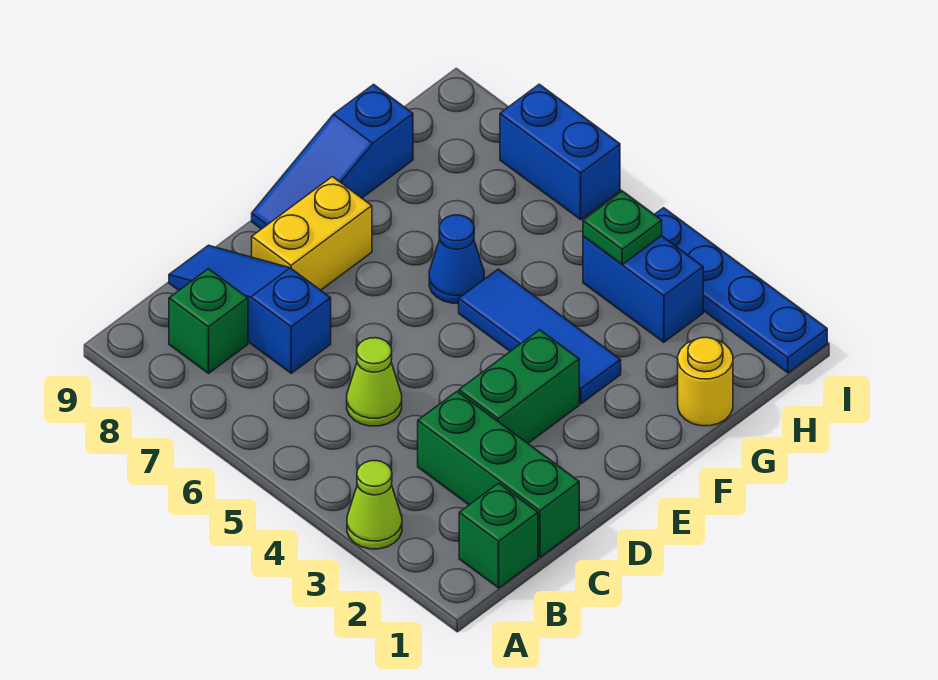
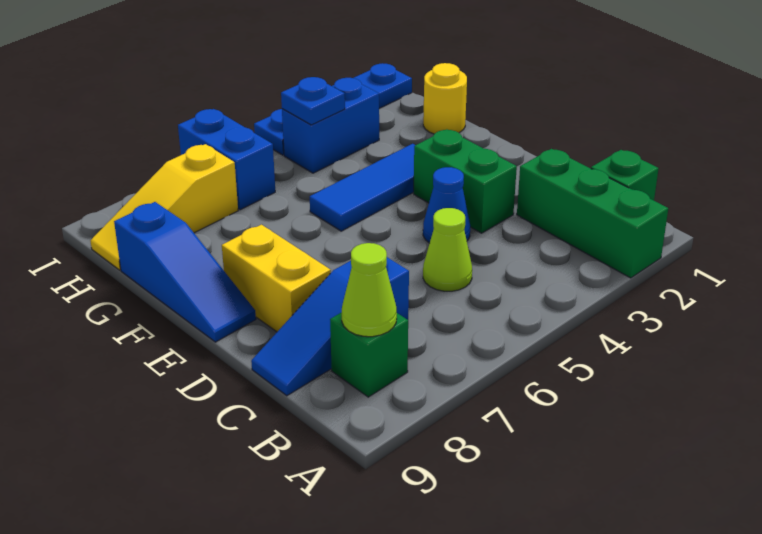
lime 1x1 cone [347,461,402,549] -> lime 1x1 cone moved to [342,243,397,337]
green 1x3 brick [418,391,579,557] -> green 1x3 brick turned to [517,149,668,278]
blue 1x1 cone [429,215,484,303] -> blue 1x1 cone moved to [423,167,470,243]
green 1x1 plate [583,191,662,264] -> blue 1x1 plate [281,77,345,125]
none -> yellow 1x3 slope [91,144,238,270]
blue 1x2 brick [500,84,620,220] -> blue 1x2 brick turned to [178,109,275,210]

